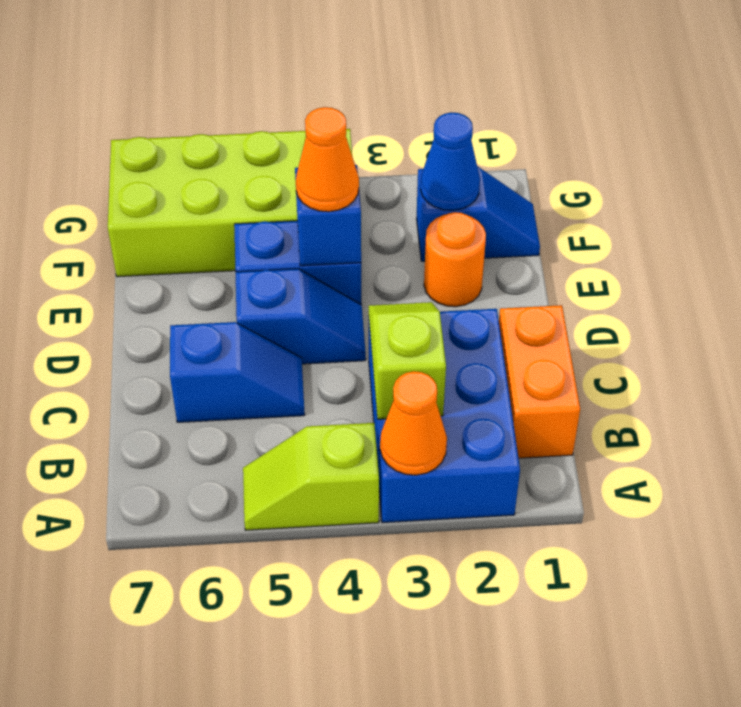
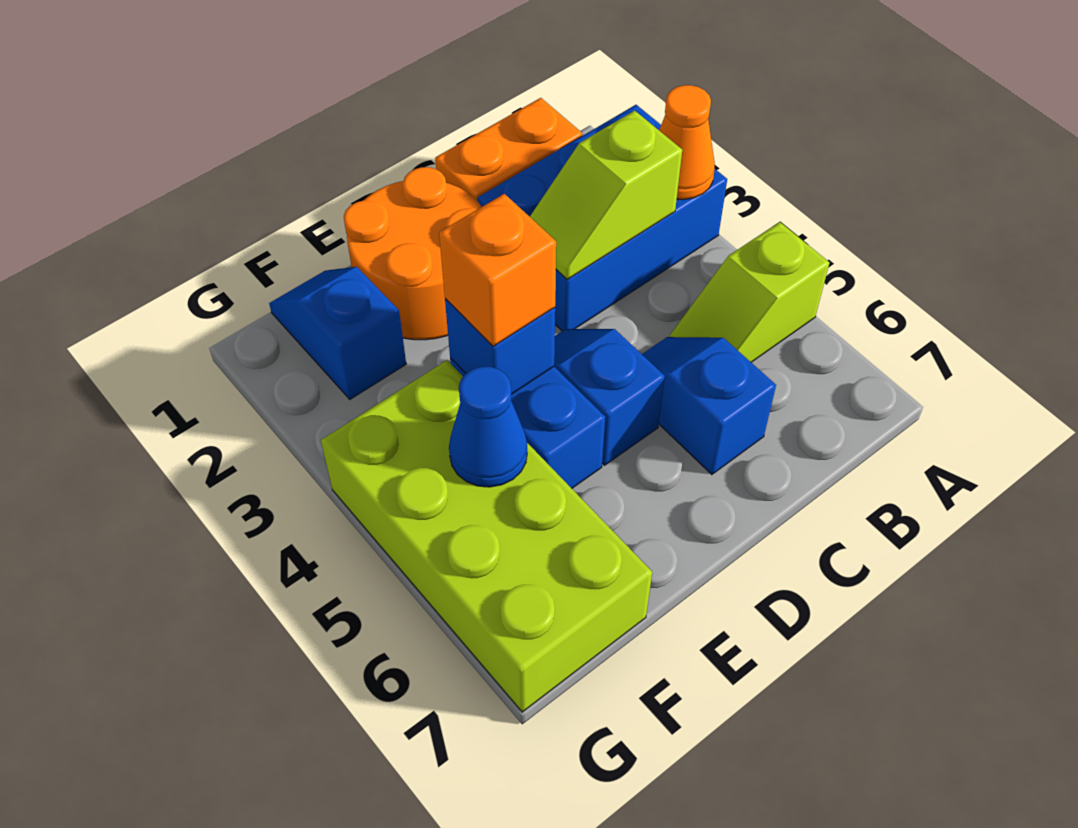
lime 1x2 slope [243,423,379,530] -> lime 1x2 slope turned to [669,222,829,362]
orange 1x1 round brick [424,212,486,307] -> orange 2x2 round brick [344,167,481,340]
orange 1x1 cone [296,107,359,212] -> orange 1x1 brick [439,194,556,346]
blue 1x1 cone [421,113,480,210] -> blue 1x1 cone moved to [449,367,527,487]

